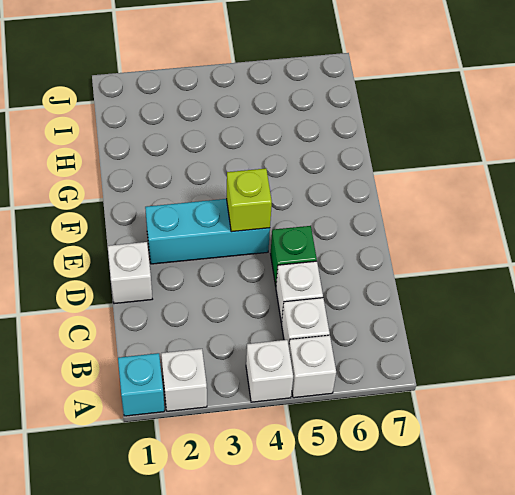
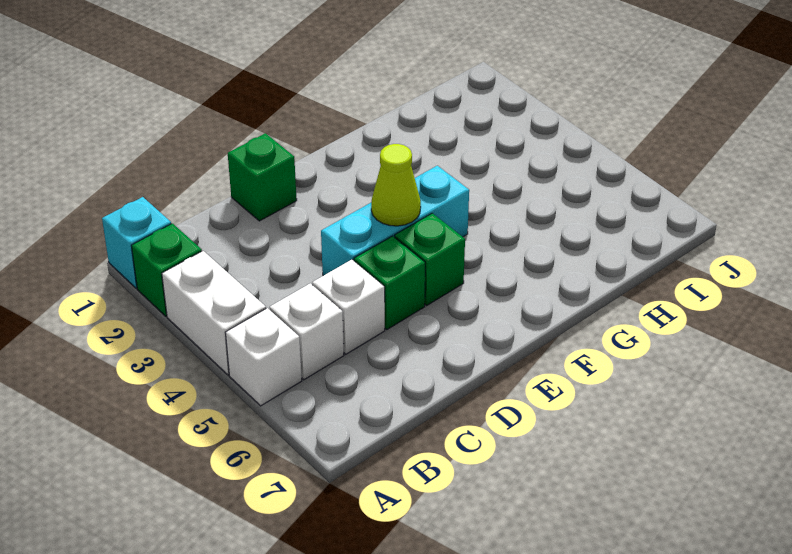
white 1x1 brick [161,349,207,411] -> green 1x1 brick [131,223,202,316]
white 1x1 brick [246,340,293,402] -> white 1x2 brick [162,251,266,375]
white 1x1 brick [108,242,152,304] -> green 1x1 brick [228,133,297,221]
cyan 1x3 brick [145,199,270,264] -> cyan 1x3 brick turned to [321,166,469,276]
lime 1x1 brick [226,168,272,232] -> lime 1x1 cone [371,144,421,226]
none -> green 1x1 brick [395,213,465,305]

